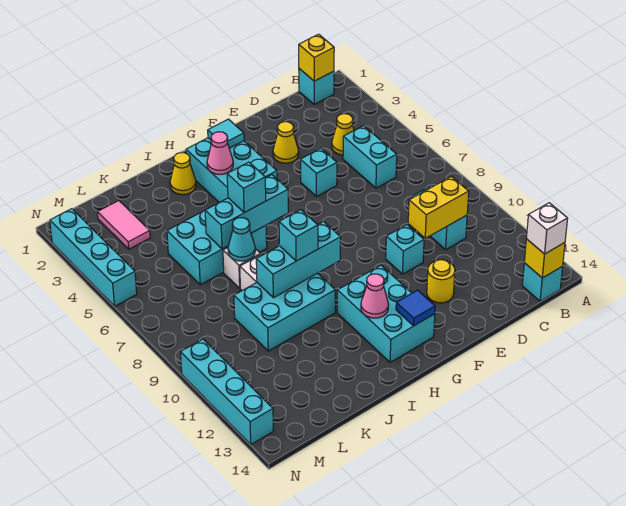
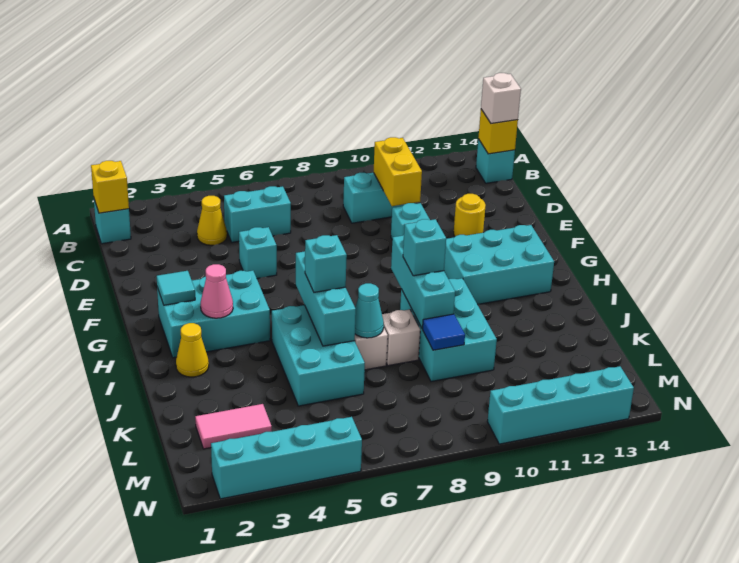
yellow 1x1 cone [273,122,299,163] -> none
blue 1x1 tile [396,290,435,326] -> blue 1x1 tile moved to [423,314,465,350]
pink 1x1 cone [361,274,389,318] -> none

